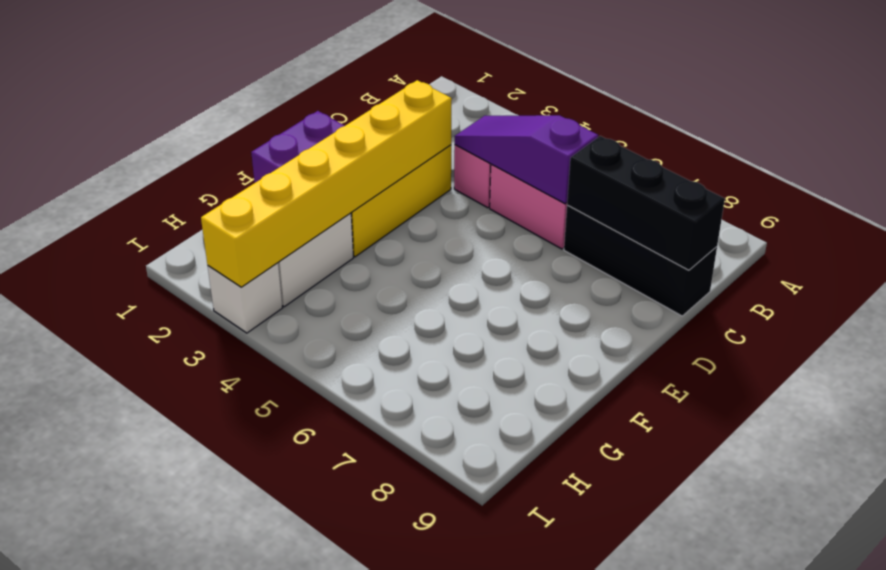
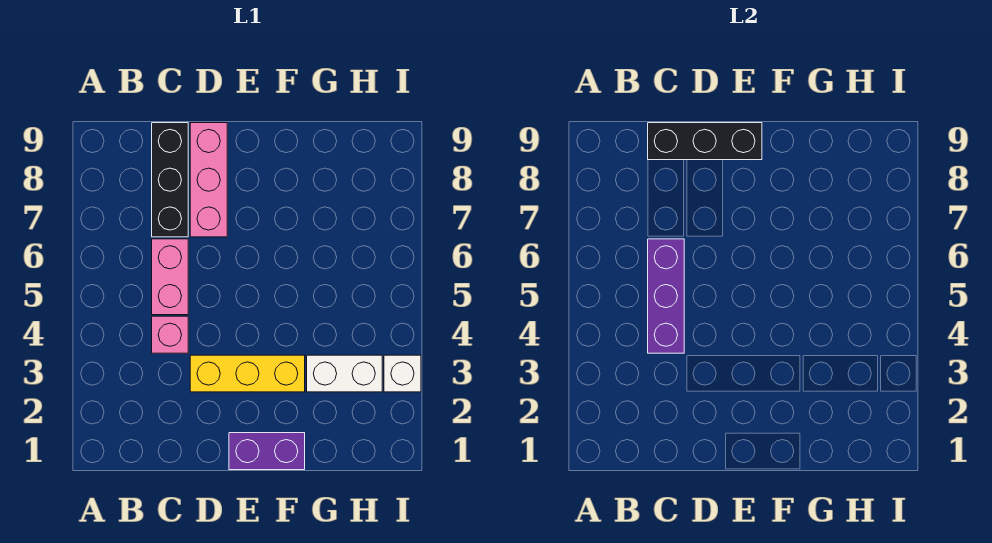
purple 1x3 slope [455,115,598,204] -> purple 1x3 brick [648,239,684,353]
black 1x3 brick [567,136,725,270] -> black 1x3 brick turned to [648,123,762,160]
yellow 1x6 brick [201,80,452,287] -> none
none -> pink 1x3 brick [190,123,227,237]

